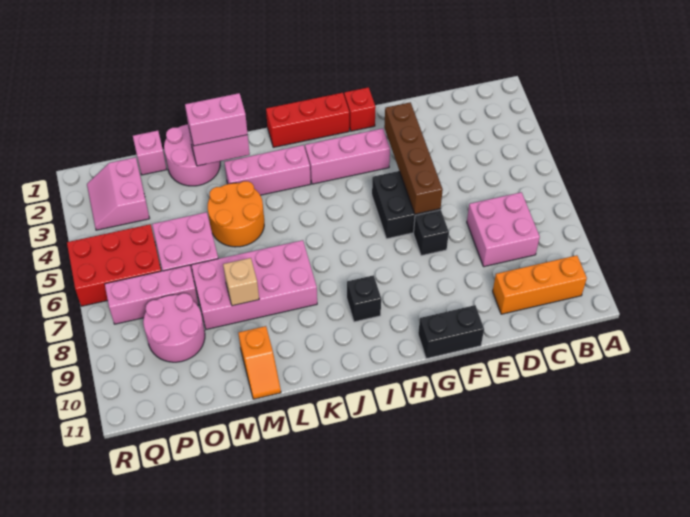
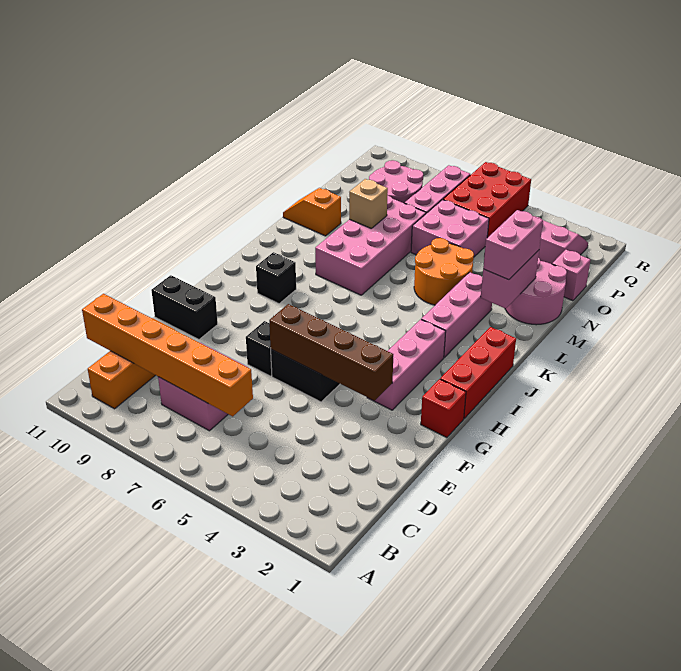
none -> orange 1x6 brick [82,294,253,416]
black 1x2 brick [418,305,484,359] -> black 1x2 brick turned to [151,275,218,339]

